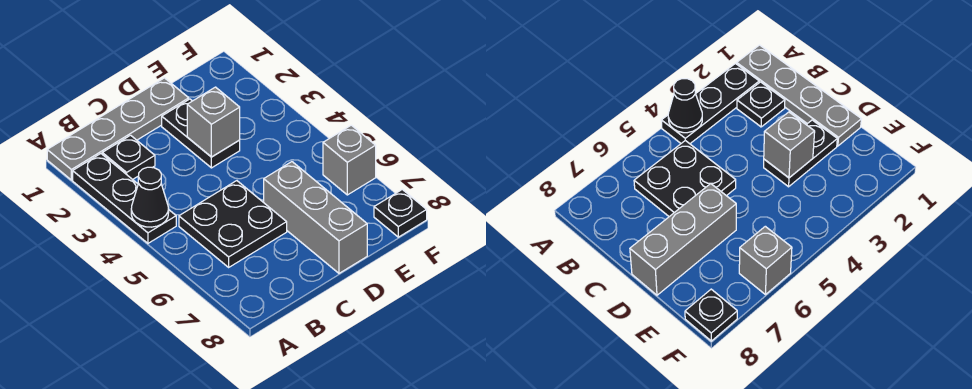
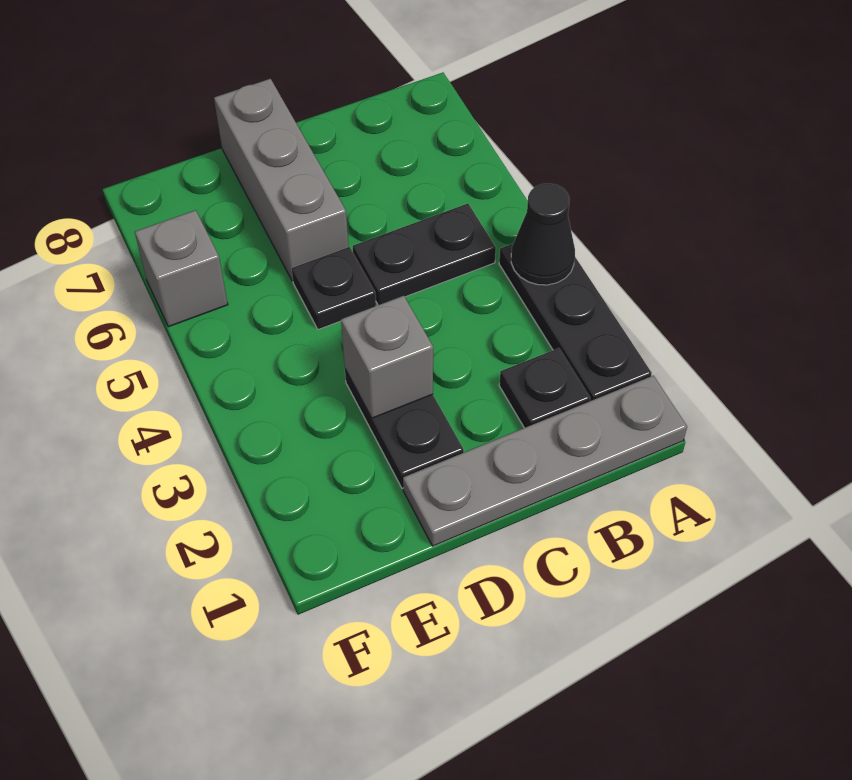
black 2x2 plate [179,181,287,267] -> black 1x2 plate [353,204,496,305]
black 1x1 plate [374,189,427,237] -> black 1x1 plate moved to [292,247,376,330]

